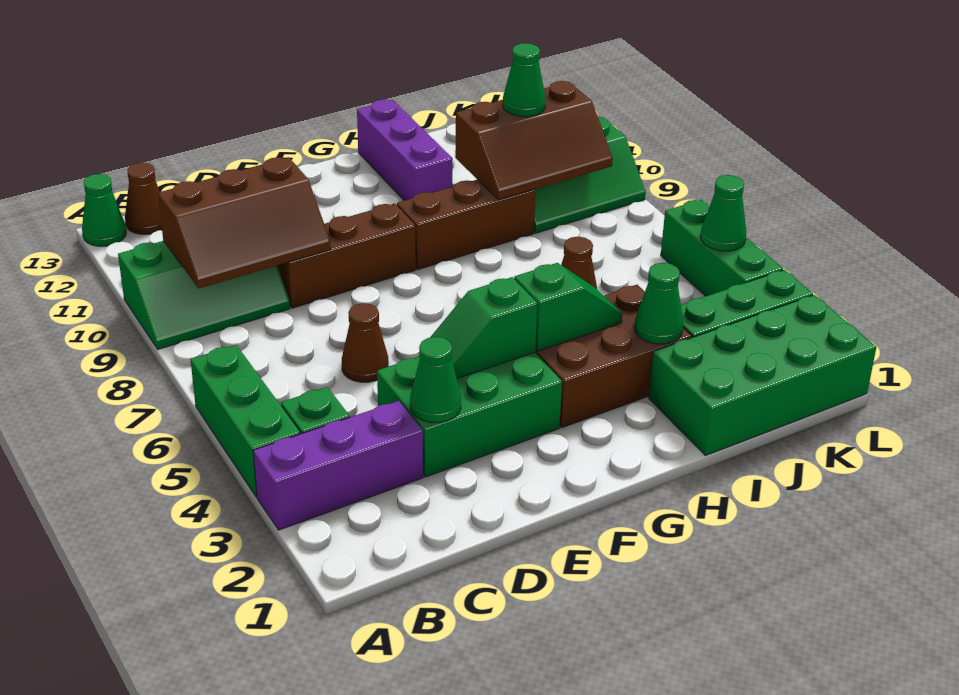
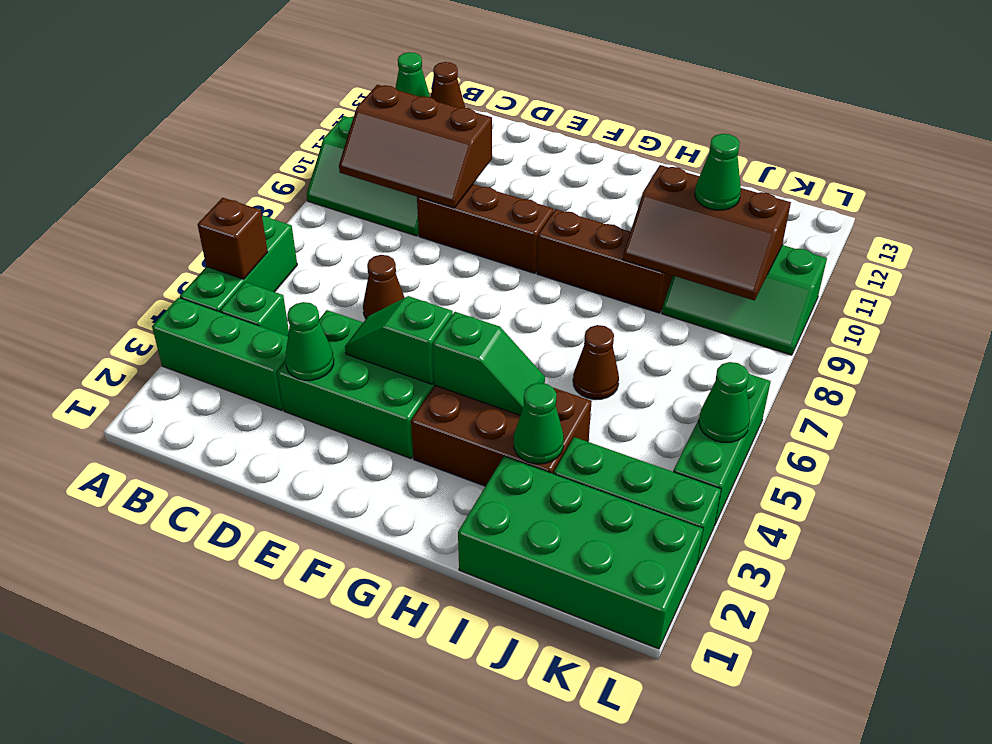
purple 1x3 brick [253,401,423,530] -> green 1x3 brick [152,298,288,411]
none -> brown 1x1 brick [197,198,268,279]
purple 1x3 brick [357,99,453,201] -> none

